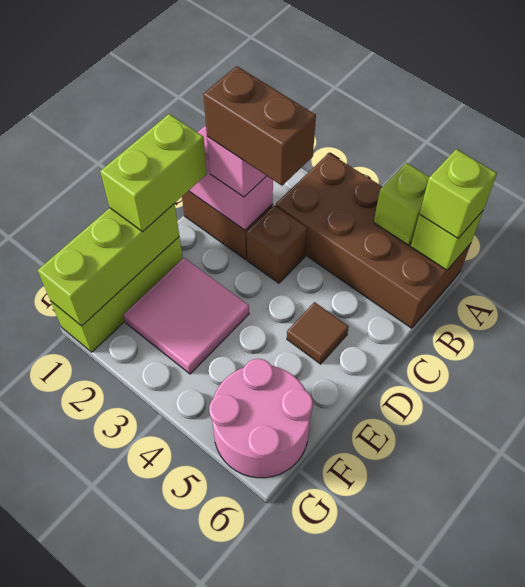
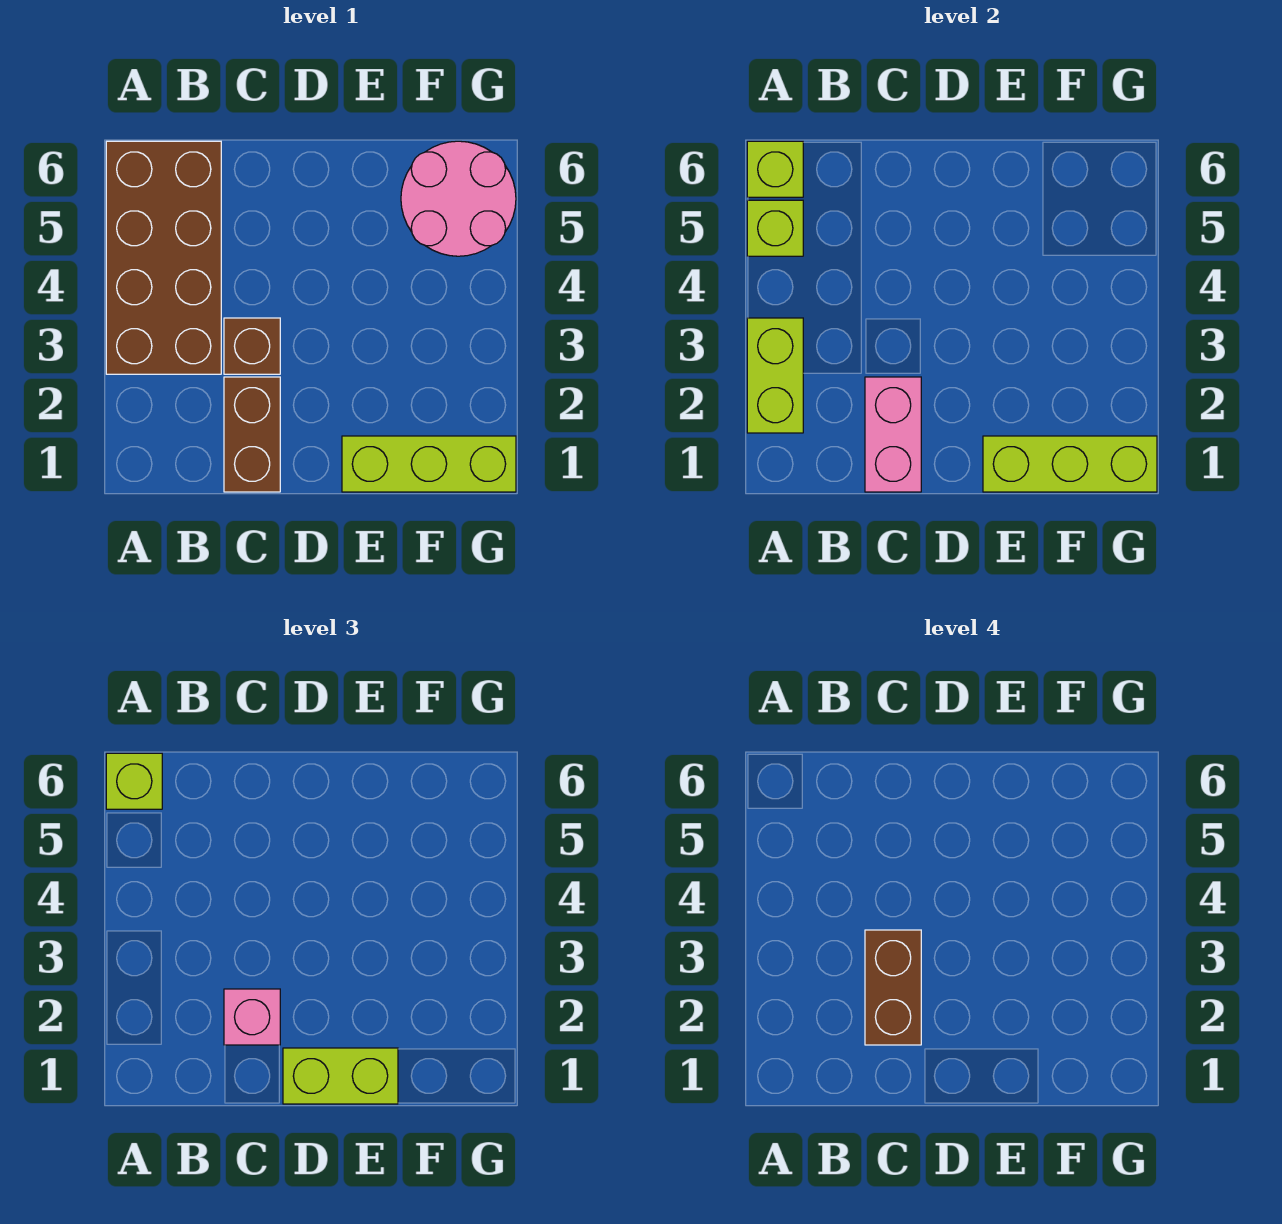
none -> lime 1x2 brick [747,318,803,433]
brown 1x1 tile [287,302,349,364] -> none
pink 2x2 tile [123,258,249,374] -> none

